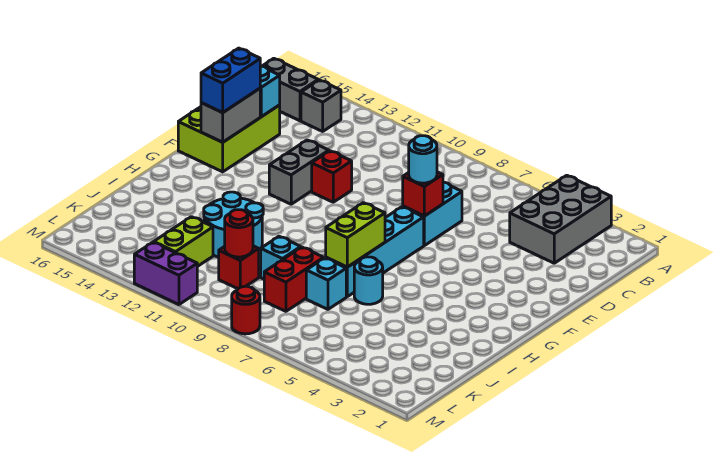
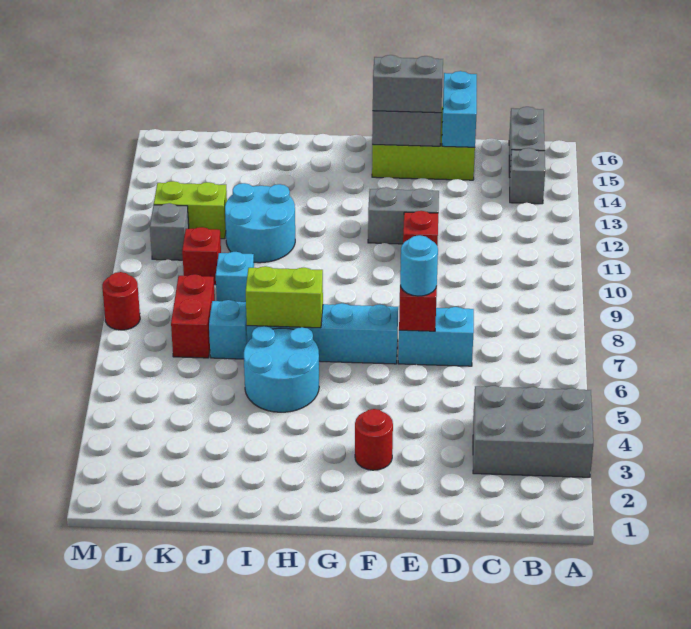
blue 1x2 brick [201,48,260,113] -> grey 1x2 brick [373,55,443,113]
cyan 1x1 round brick [354,257,383,304] -> cyan 2x2 round brick [244,326,319,412]
red 1x2 brick [264,247,324,311] -> red 1x2 brick turned to [171,274,215,358]
red 1x1 round brick [225,210,253,257] -> red 1x1 round brick moved to [355,409,393,470]
none -> grey 1x1 brick [150,203,189,260]
purple 1x2 brick [134,242,197,305] -> none

